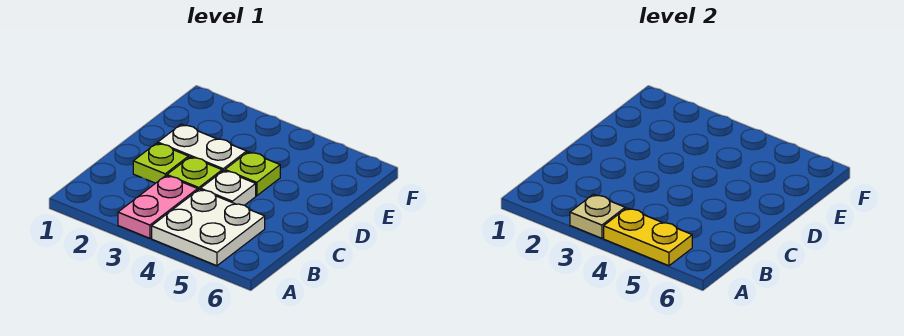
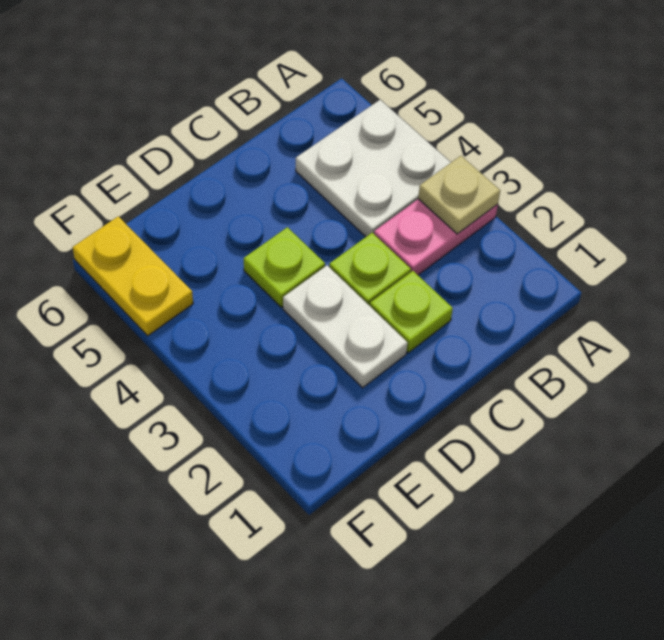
yellow 1x2 plate [604,208,692,266] -> yellow 1x2 plate moved to [73,216,193,336]
white 1x1 plate [200,171,256,205] -> none

